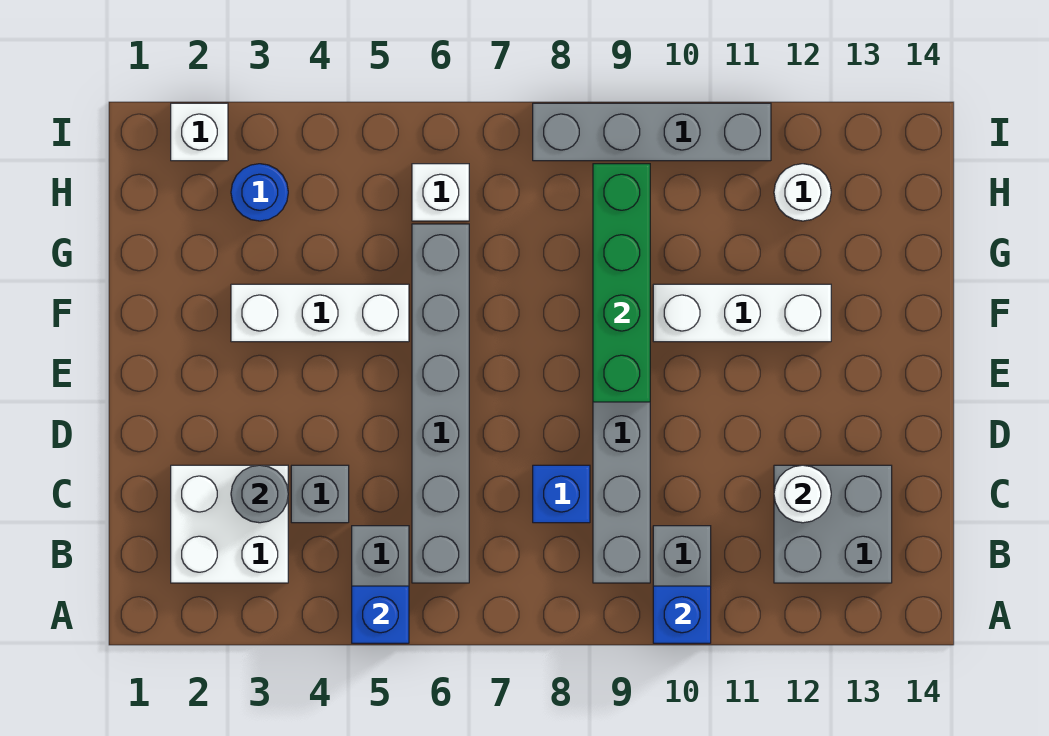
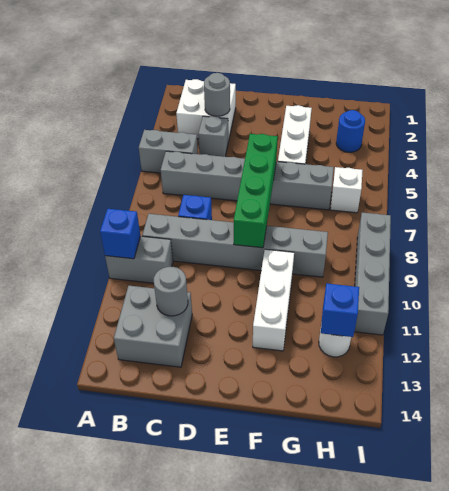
blue 1x1 brick [352,586,409,643] -> blue 1x1 brick moved to [321,283,359,337]
white 1x1 round brick [774,465,831,523] -> grey 1x1 round brick [154,267,188,316]
green 1x4 brick [593,164,650,402] -> green 1x4 brick turned to [234,134,278,248]
white 1x1 brick [171,103,228,161] -> none

